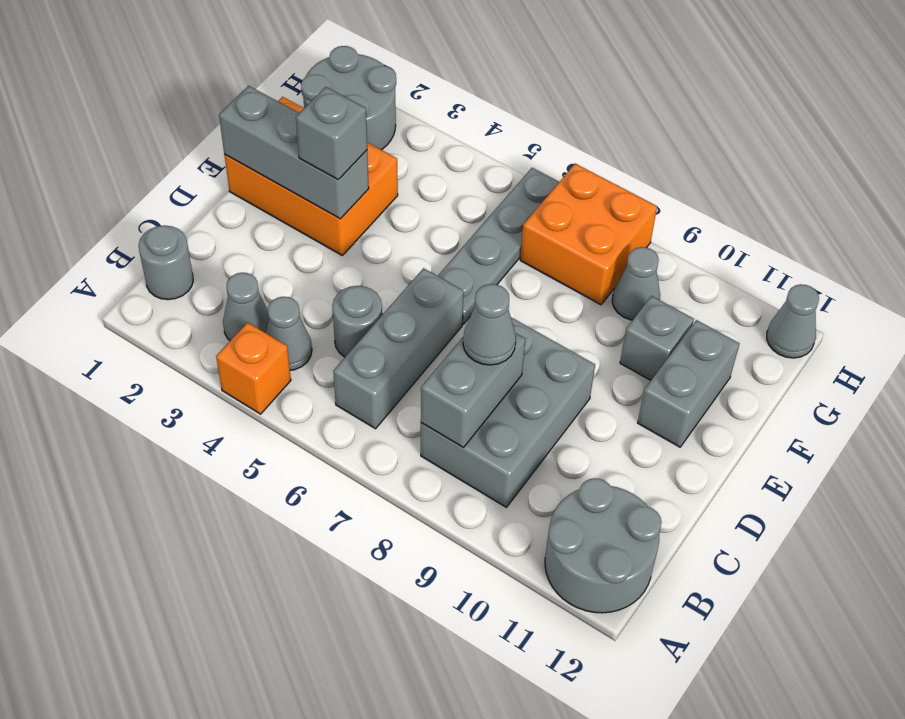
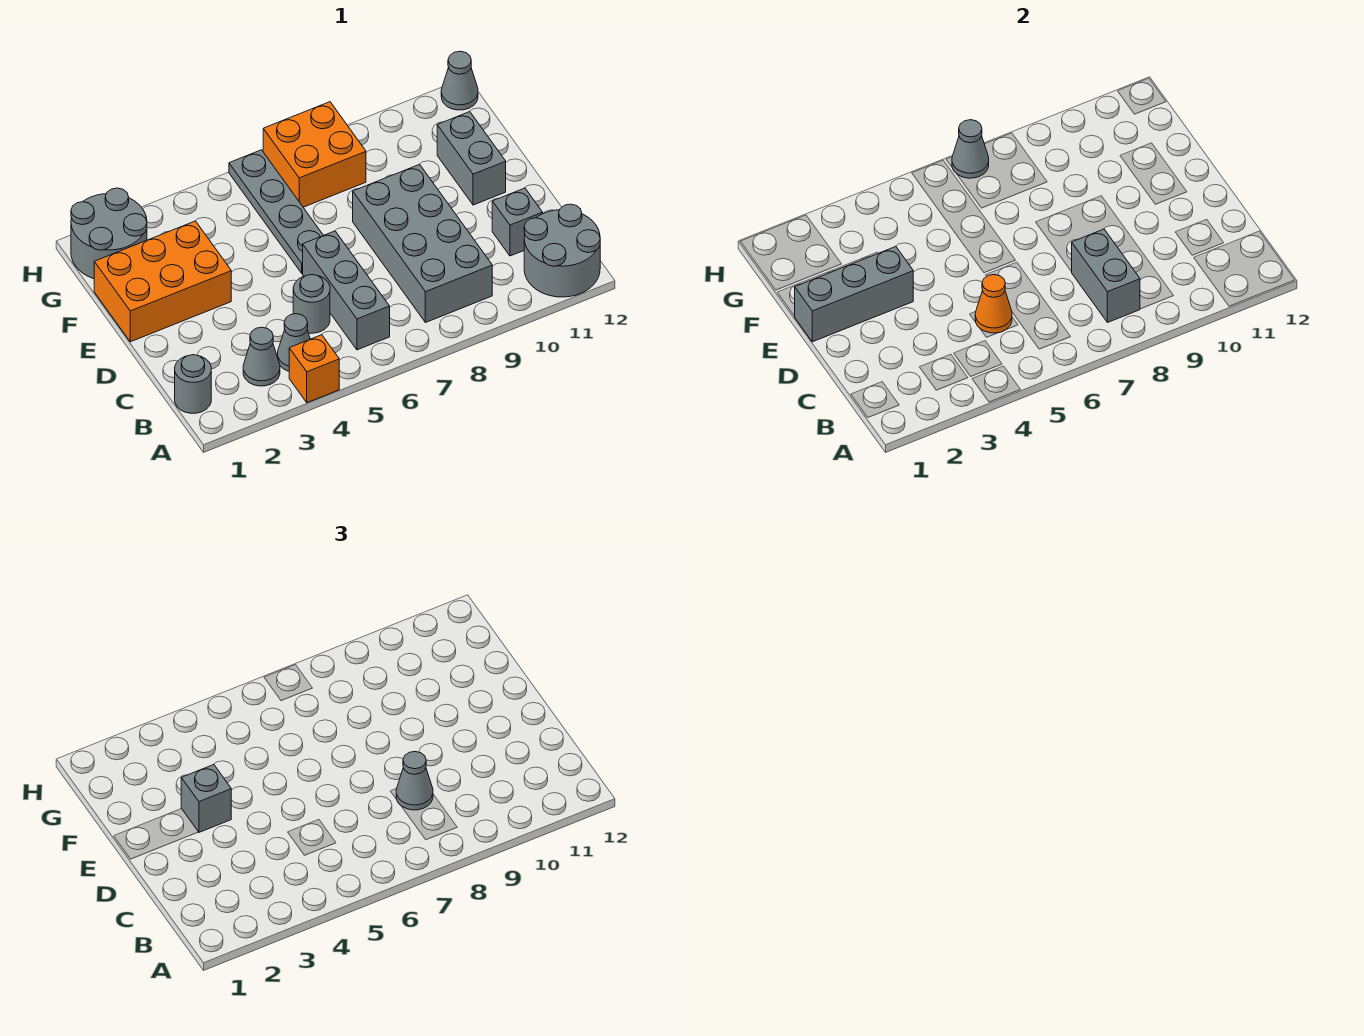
grey 2x3 brick [421,317,595,507] -> grey 2x4 brick [353,164,492,323]
none -> orange 1x1 cone [975,275,1012,333]
grey 1x1 brick [620,296,694,380] -> grey 1x1 brick moved to [492,188,543,256]
grey 1x1 cone [612,247,660,320] -> grey 1x1 cone moved to [952,120,989,178]

